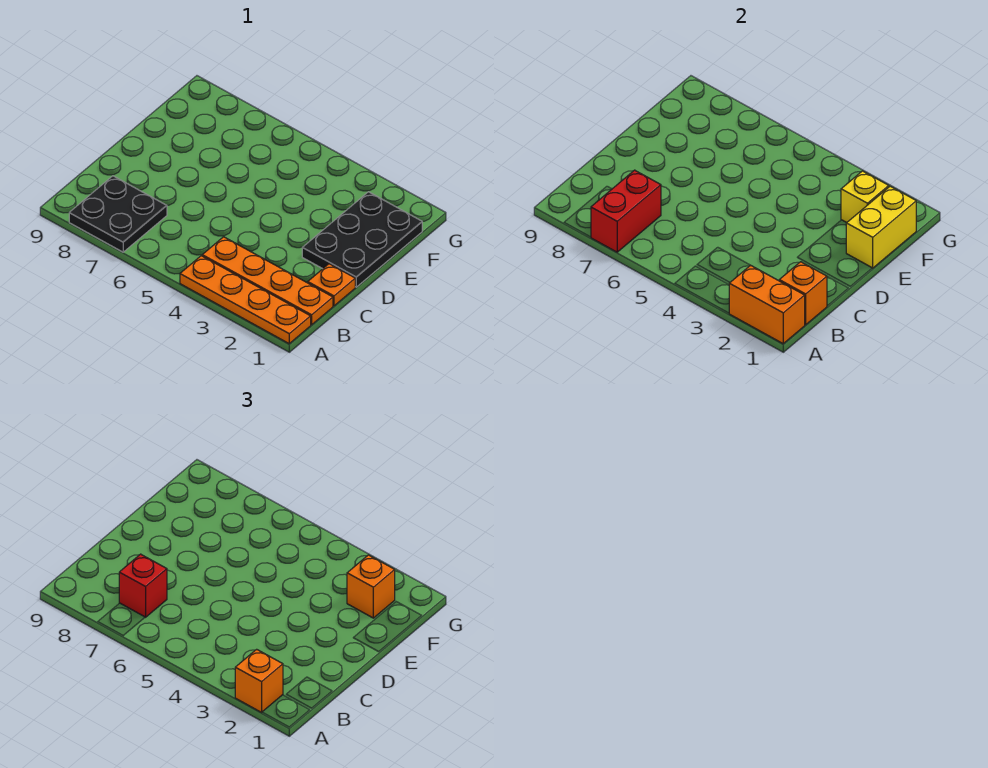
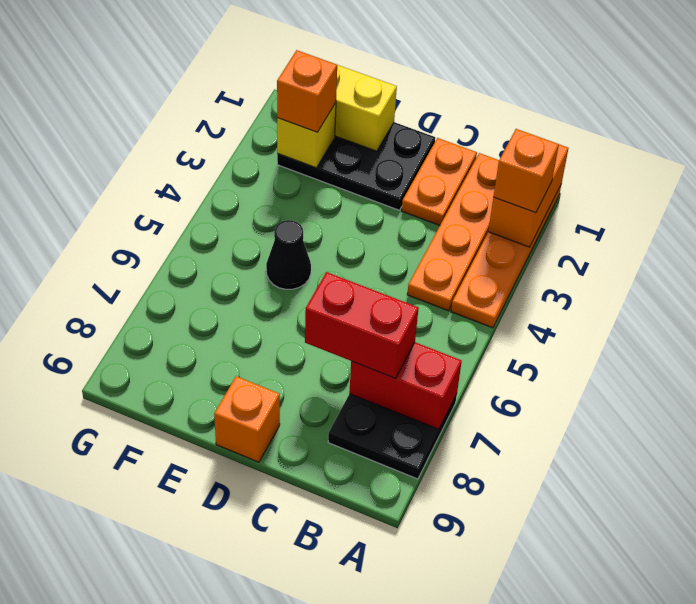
orange 1x1 brick [779,262,827,325] -> orange 1x1 brick moved to [214,376,280,462]
red 1x1 brick [119,554,167,617] -> red 1x2 brick [305,272,419,378]
orange 1x1 plate [308,264,355,306] -> orange 1x2 plate [402,138,477,225]
none -> black 1x1 cone [266,220,311,289]

